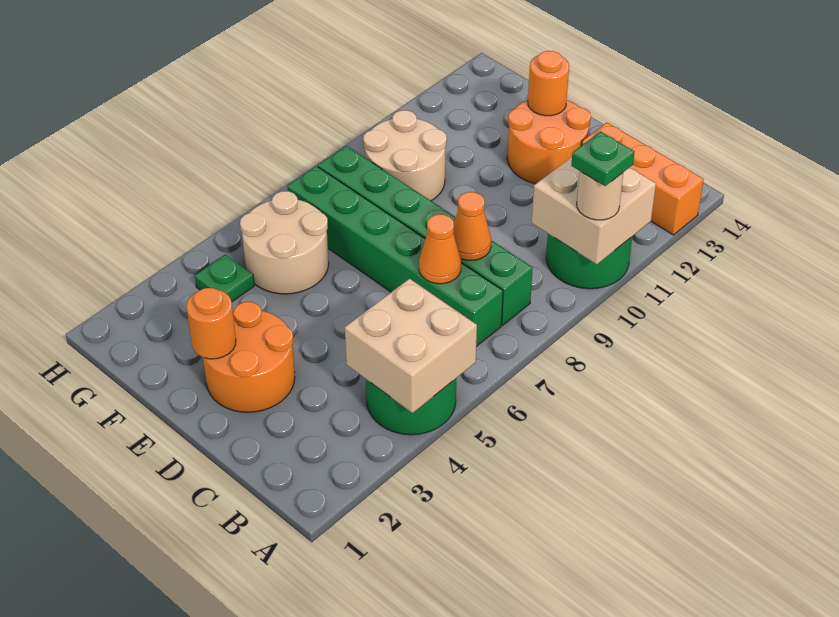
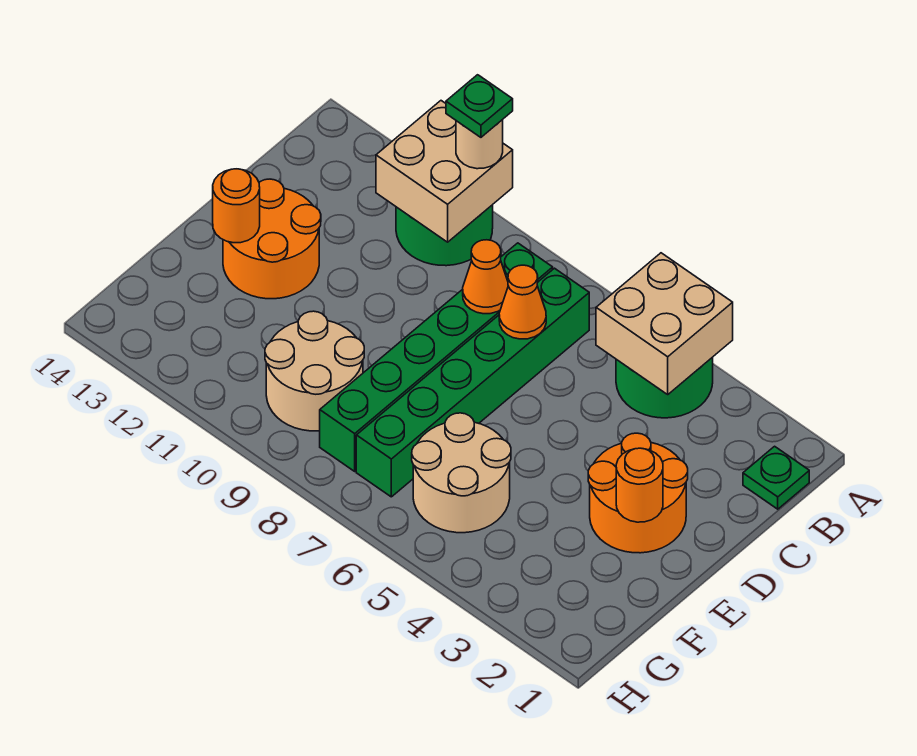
orange 1x3 brick [582,123,704,235] -> none
green 1x1 plate [195,254,254,302] -> green 1x1 plate moved to [743,446,809,509]

